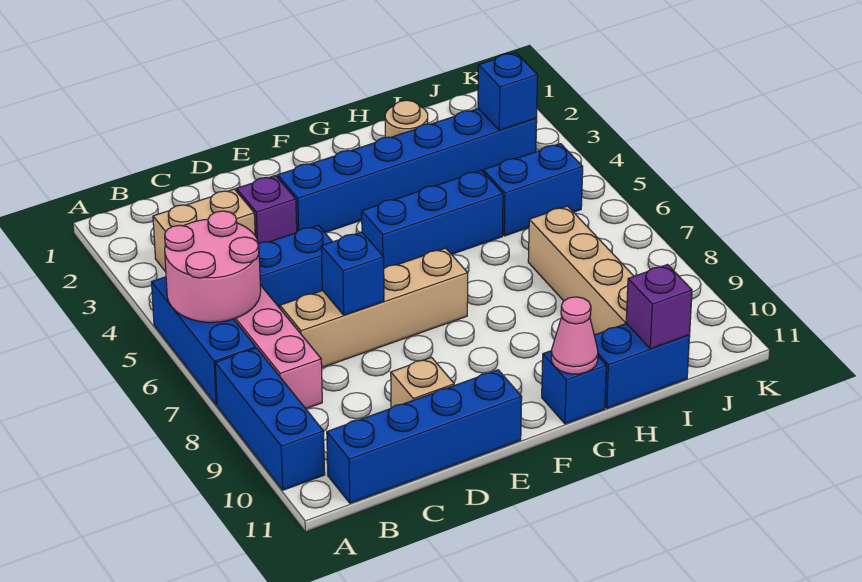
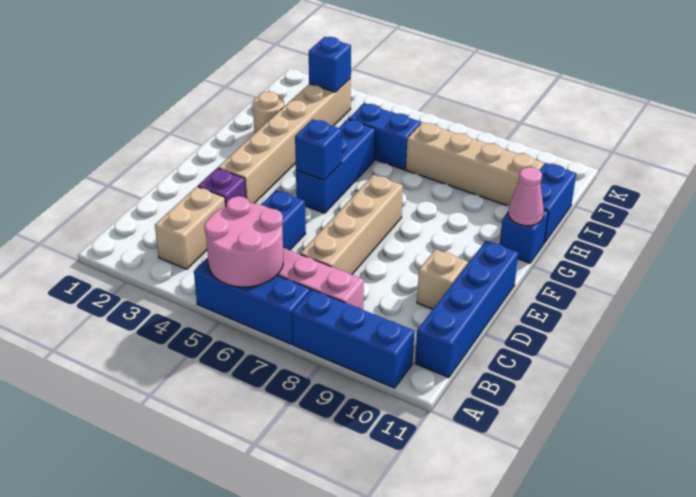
blue 1x1 brick [321,232,384,315] -> blue 1x1 brick moved to [295,119,342,180]
blue 1x6 brick [278,109,537,232] -> tan 1x6 brick [218,78,351,203]
blue 1x2 brick [483,144,583,236] -> blue 1x2 brick turned to [349,103,421,170]
purple 1x1 brick [626,265,692,349] -> none

